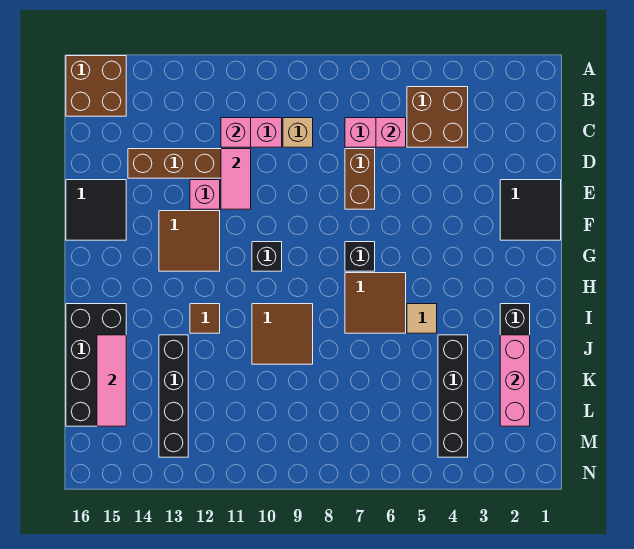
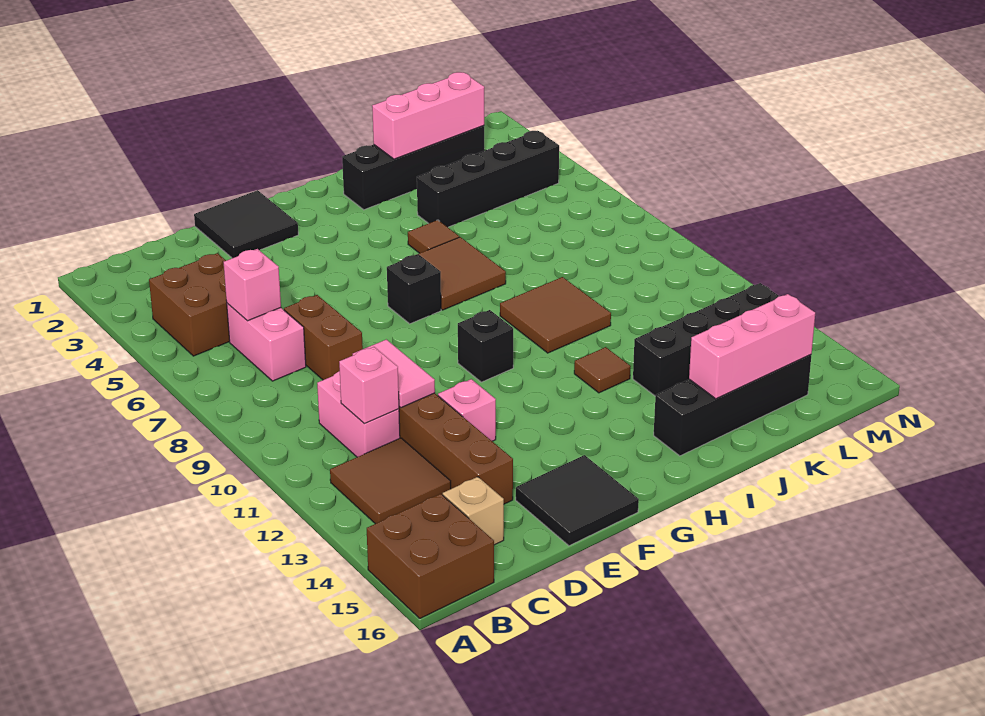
tan 1x1 brick [283,118,313,147] -> tan 1x1 brick moved to [443,477,504,545]
brown 1x2 brick [345,149,375,209] -> brown 1x2 brick turned to [284,295,363,380]
pink 1x2 tile [221,149,251,209] -> pink 1x2 tile turned to [353,339,435,408]
brown 2x2 tile [159,211,220,271] -> brown 2x2 tile moved to [330,438,451,524]
tan 1x1 tile [407,304,437,333] -> brown 1x1 tile [408,220,459,253]
black 2x4 brick [66,304,126,426] -> black 1x4 brick [654,355,811,456]
pink 1x3 tile [97,335,126,426] -> pink 1x3 brick [689,294,815,399]

